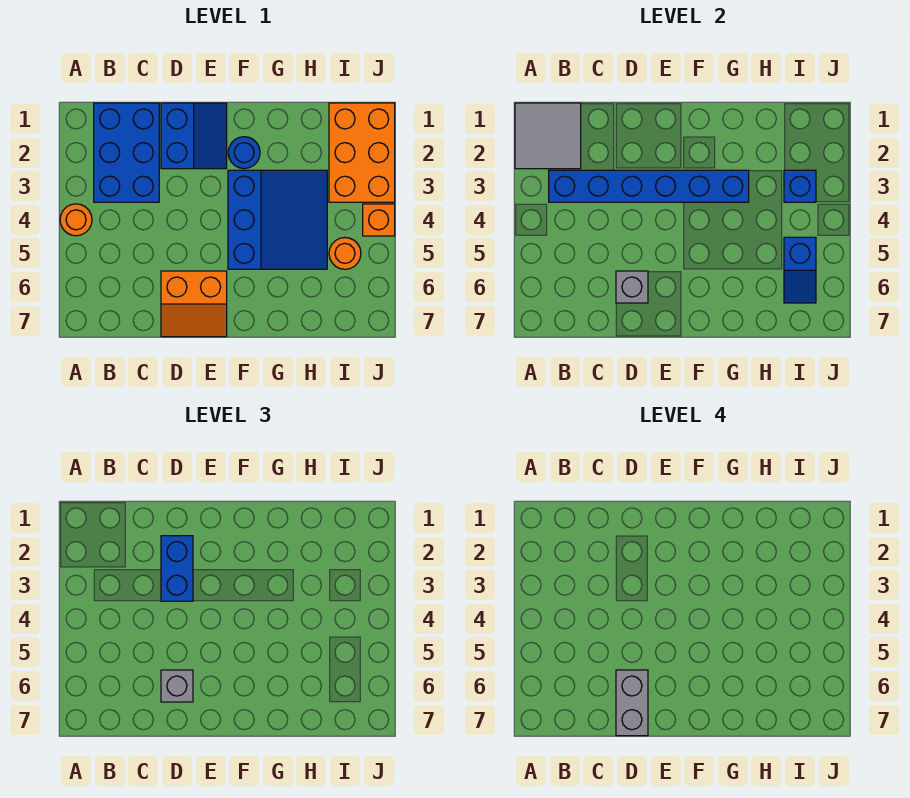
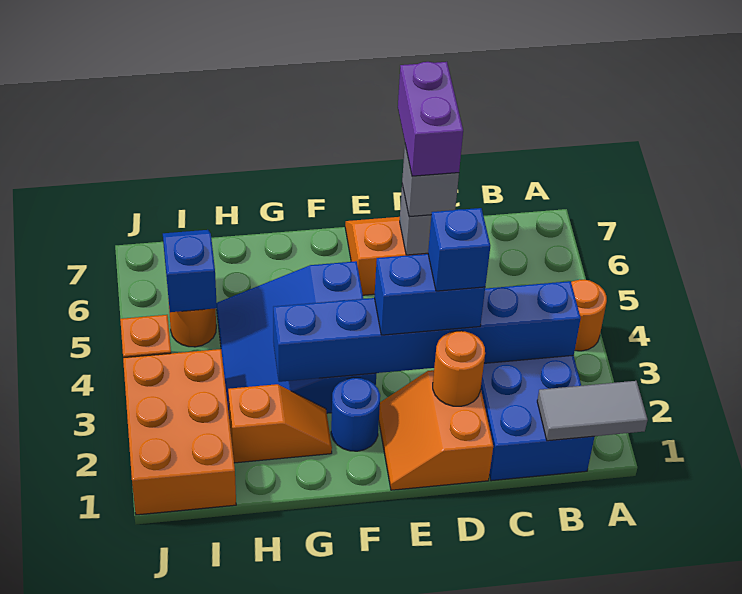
grey 2x2 tile [515,103,581,169] -> grey 1x2 tile [537,381,648,441]
blue 2x2 slope [161,103,227,169] -> orange 2x2 slope [379,370,493,490]
none -> orange 1x1 round brick [433,331,485,406]
blue 1x2 brick [161,536,193,601] -> blue 1x2 brick turned to [374,254,485,335]
grey 1x2 brick [616,670,648,736] -> purple 1x2 brick [398,62,463,176]
none -> orange 1x2 slope [228,384,332,463]
blue 1x1 brick [784,170,816,202] -> blue 1x1 brick moved to [428,208,490,291]

